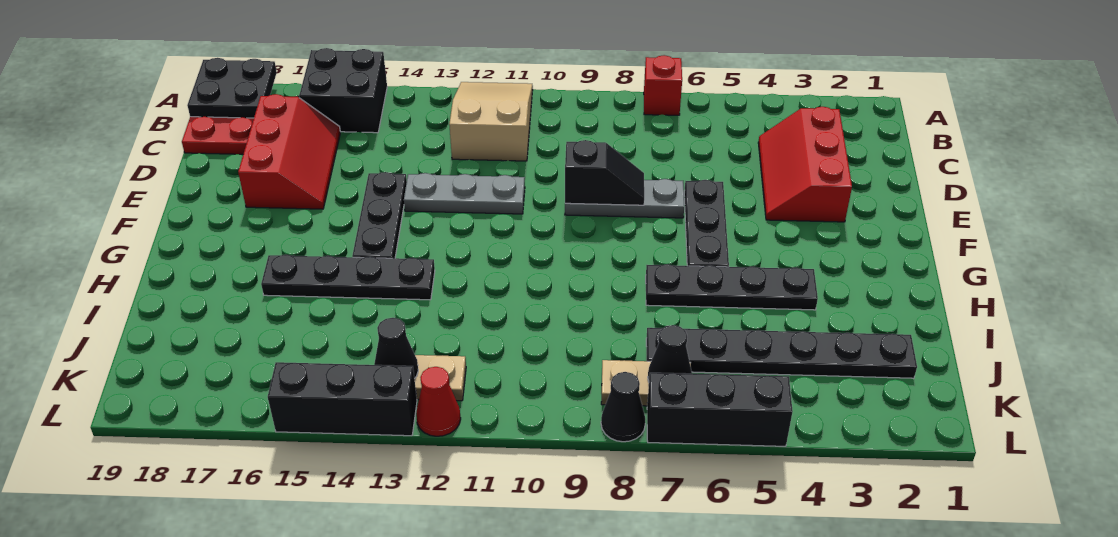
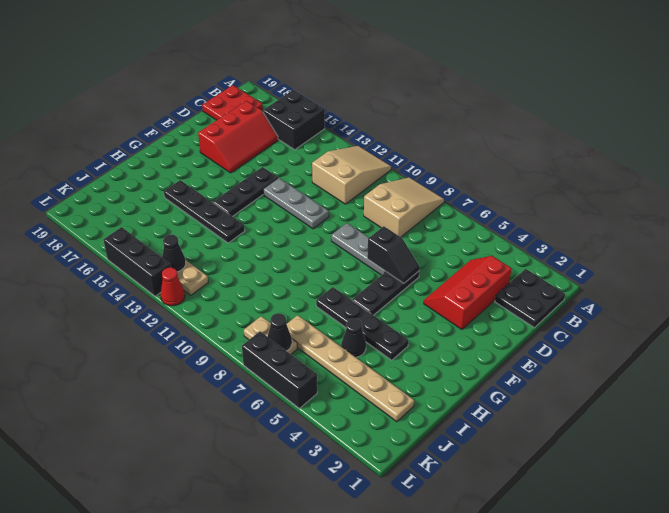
red 1x1 brick [644,55,682,115] -> none
none -> tan 2x3 slope [364,177,444,237]
black 2x2 plate [187,58,277,118] -> black 2x2 plate moved to [495,269,565,328]
black 1x2 slope [565,140,644,205] -> black 1x2 slope moved to [367,226,420,283]
black 1x6 plate [646,328,917,378] -> tan 1x6 plate [286,315,414,422]
black 1x1 cone [601,372,645,442] -> black 1x1 cone moved to [341,318,366,357]

